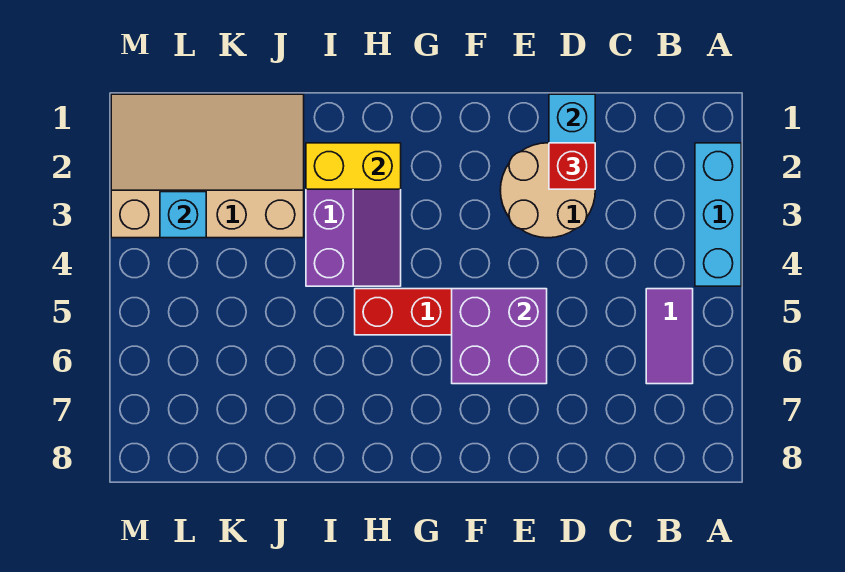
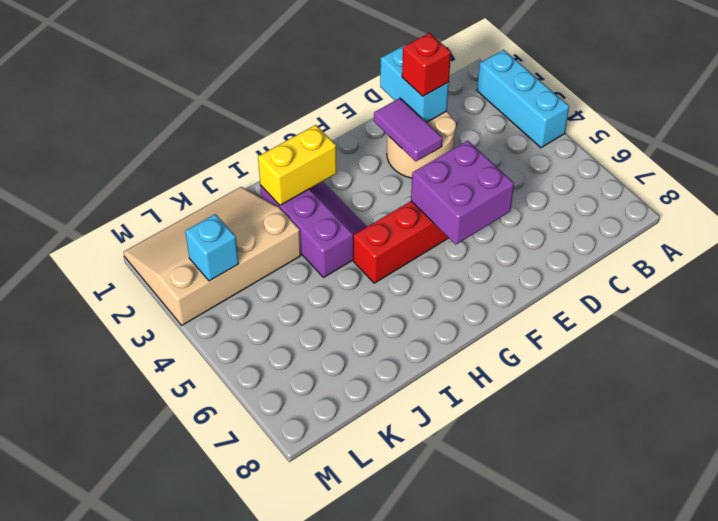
purple 1x2 tile [646,289,693,384] -> purple 1x2 tile moved to [374,98,442,161]

